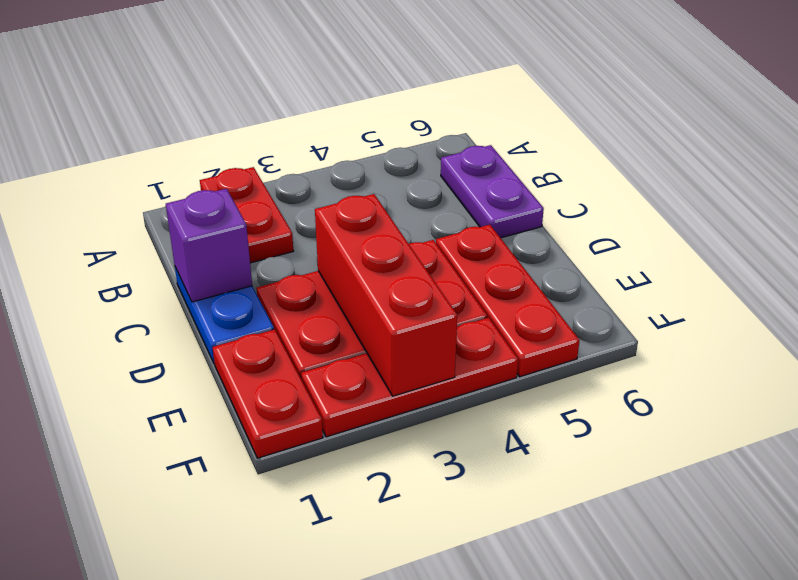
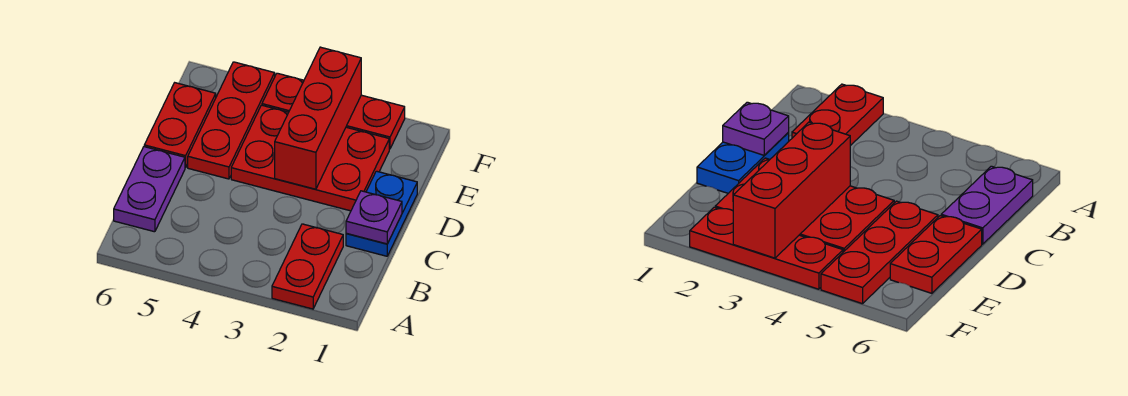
purple 1x1 brick [166,189,252,302] -> purple 1x1 plate [346,191,402,244]
red 1x2 plate [213,329,323,458] -> red 1x2 plate moved to [144,83,216,168]

